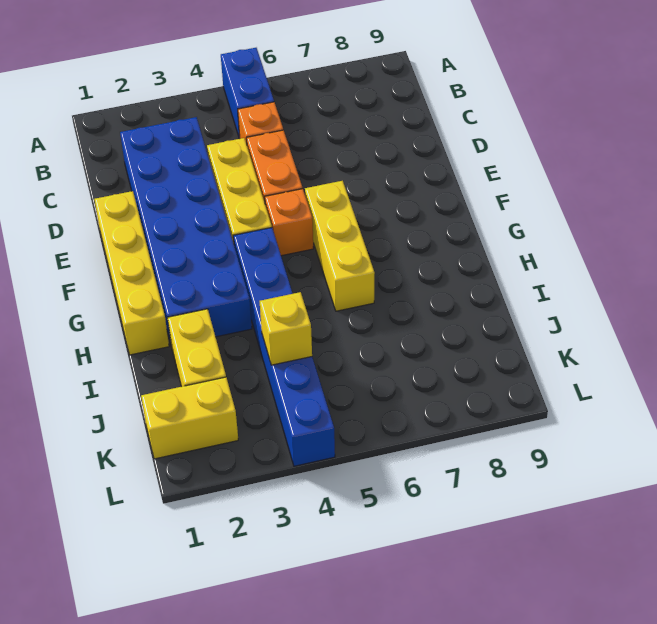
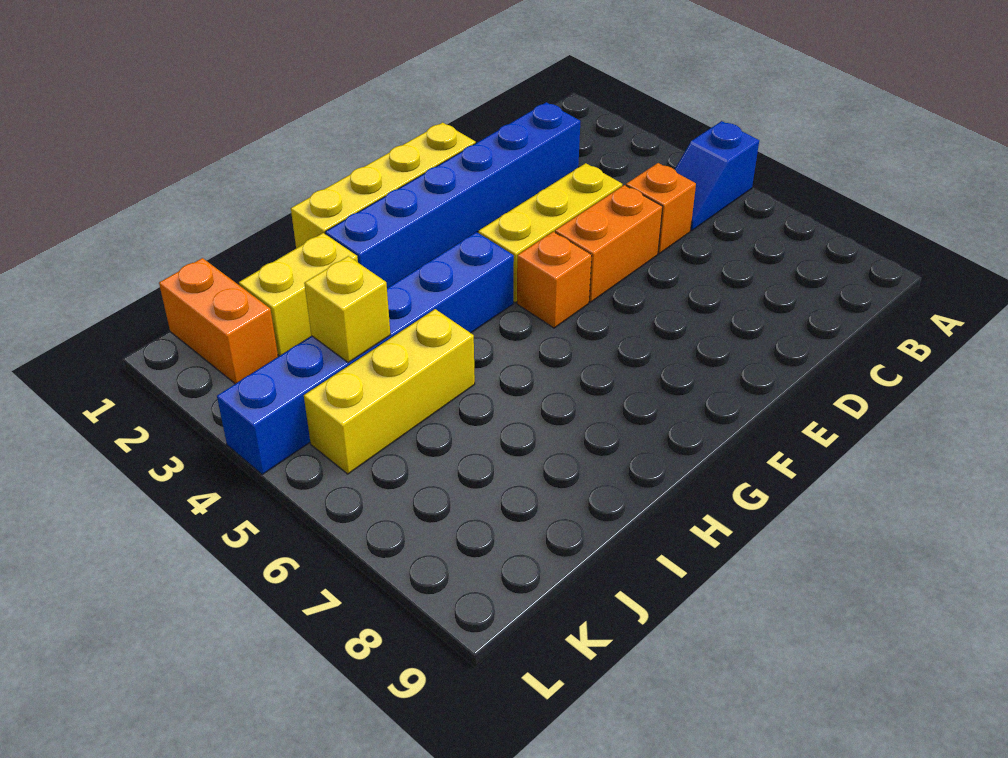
blue 1x2 brick [221,48,274,139] -> blue 1x2 slope [674,121,759,231]
blue 2x6 brick [120,117,252,343] -> blue 1x6 brick [325,102,580,288]
yellow 1x3 brick [305,181,375,311] -> yellow 1x3 brick moved to [304,309,475,474]
yellow 1x2 brick [141,377,238,459] -> orange 1x2 brick [159,258,278,384]

